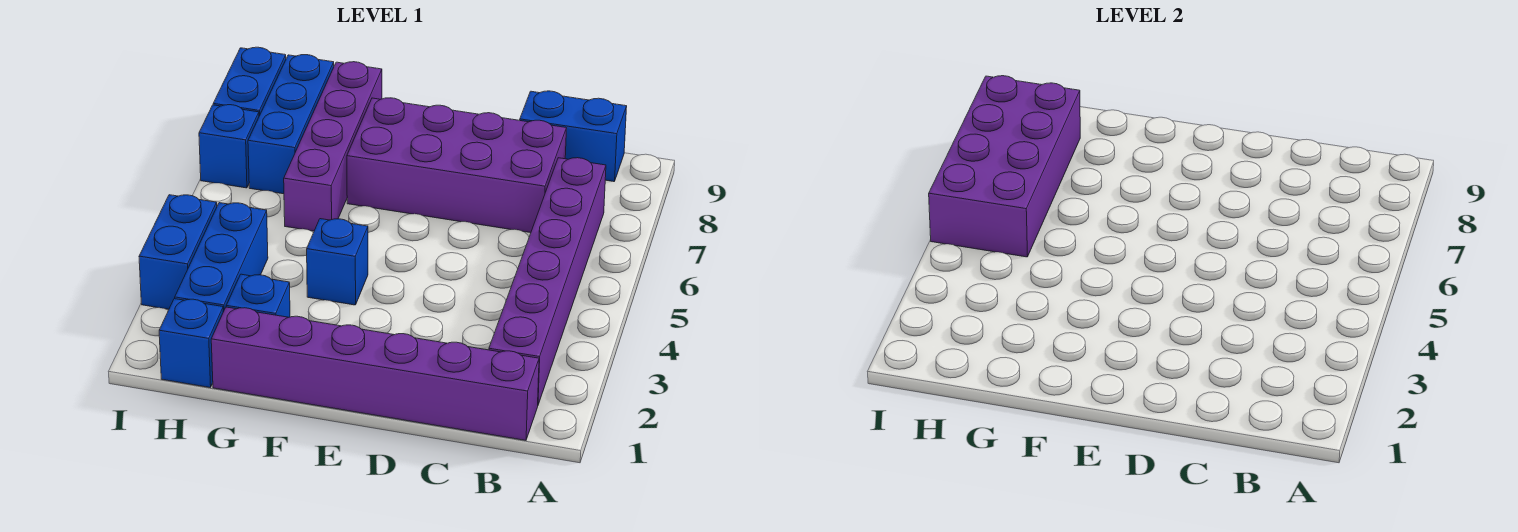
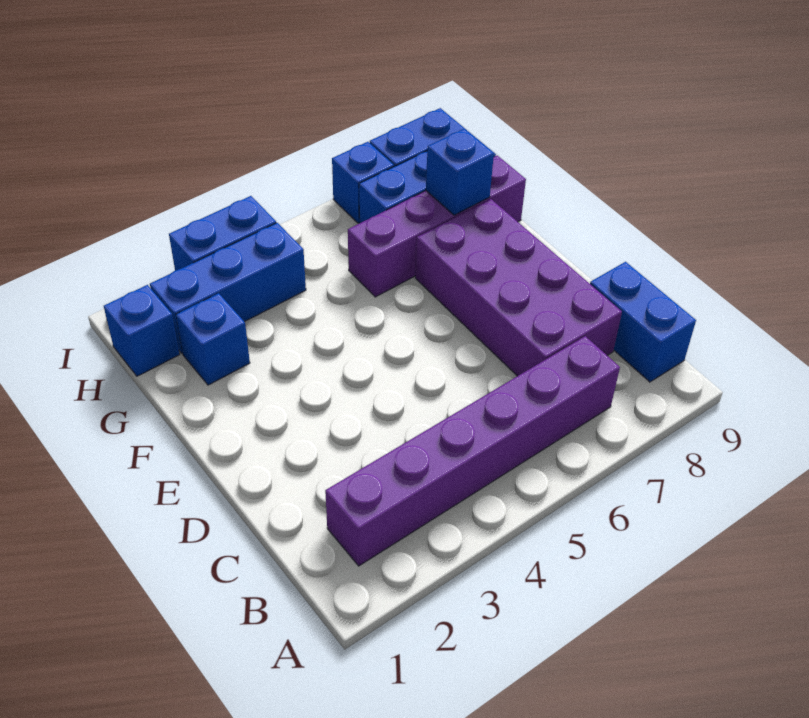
purple 1x6 brick [211,307,539,440] -> none
blue 1x1 brick [307,219,368,305] -> blue 1x1 brick moved to [426,129,494,215]
purple 2x4 brick [929,76,1080,257] -> none

